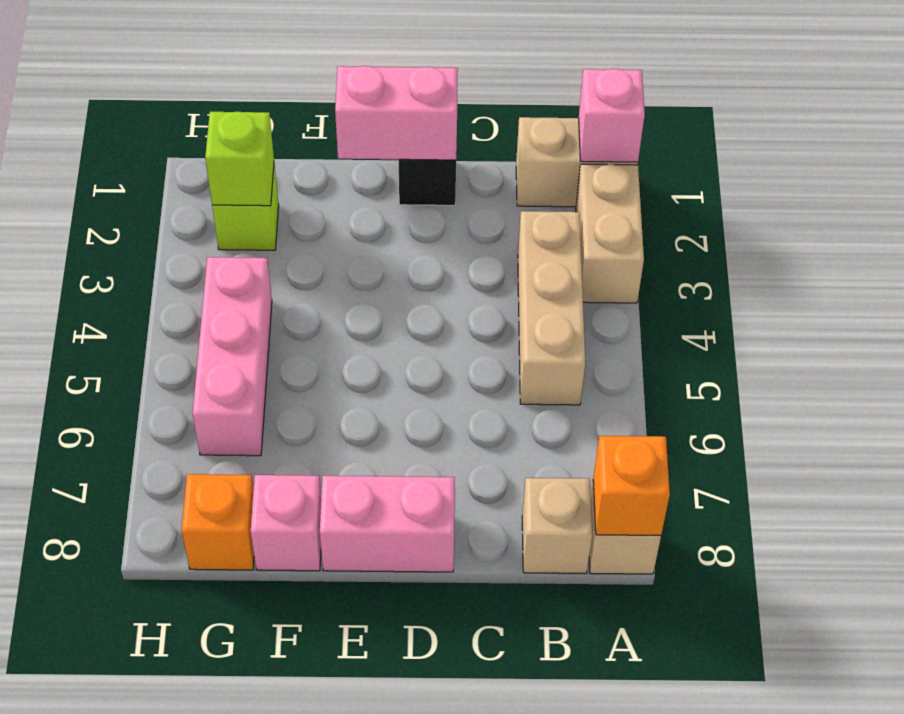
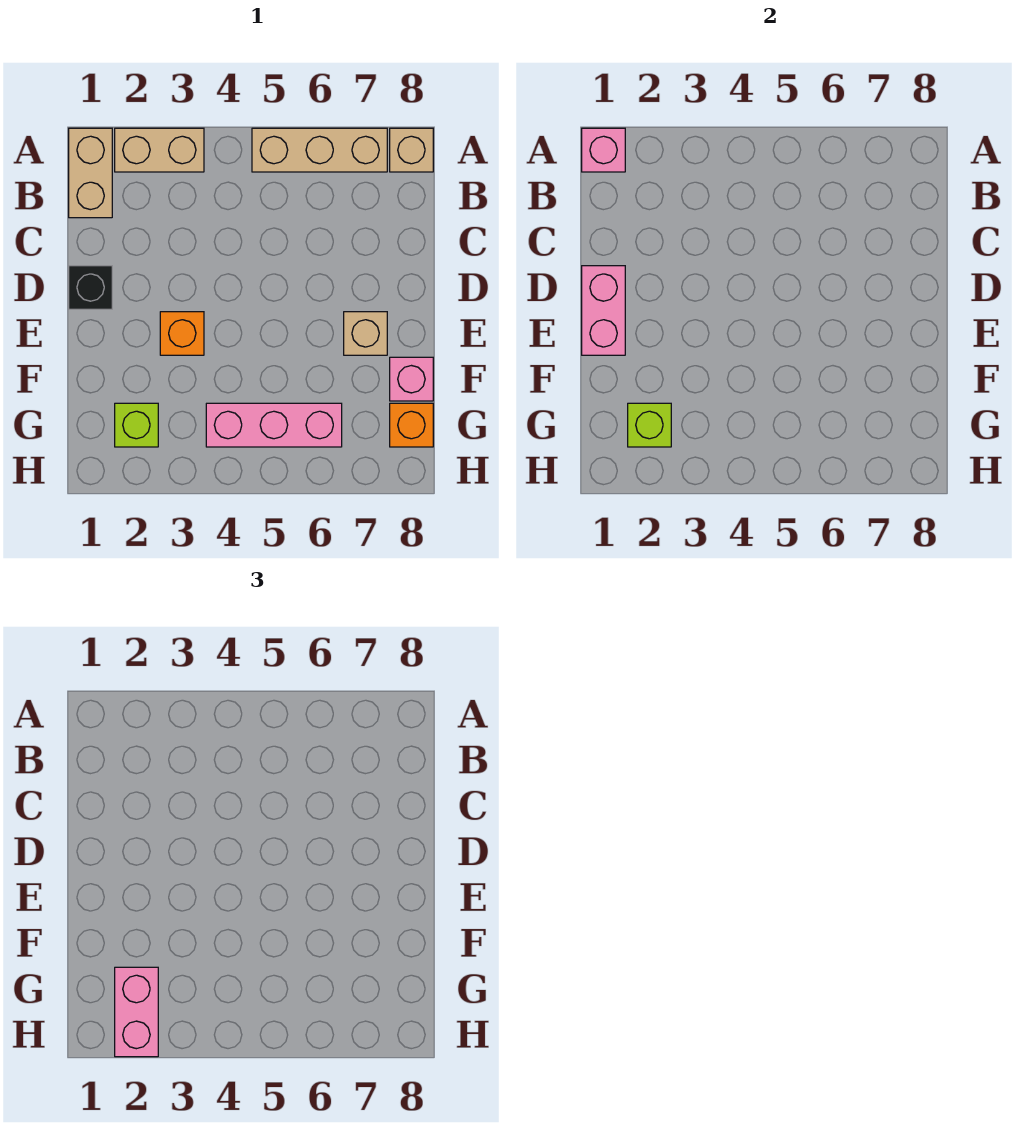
orange 1x1 brick [593,436,670,535] -> orange 1x1 brick moved to [160,312,204,355]
tan 1x3 brick [518,211,585,405] -> tan 1x3 brick moved to [252,128,387,172]
tan 1x1 brick [522,478,592,573] -> tan 1x1 brick moved to [344,312,387,355]
pink 1x2 brick [320,476,455,572] -> pink 1x2 brick moved to [115,967,158,1057]

